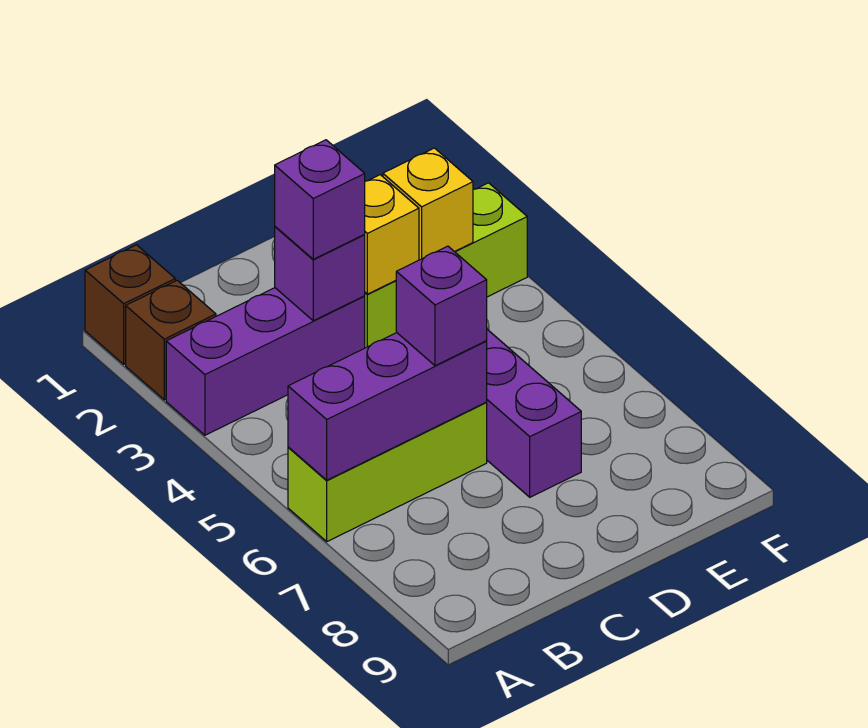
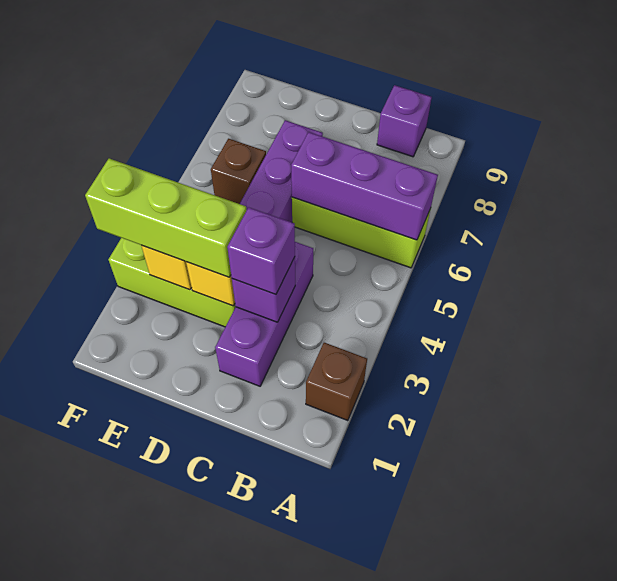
brown 1x1 brick [85,245,175,364] -> brown 1x1 brick moved to [211,139,266,204]
purple 1x3 brick [166,288,365,435] -> purple 1x3 brick turned to [215,242,313,386]
purple 1x1 brick [396,246,487,366] -> purple 1x1 brick moved to [377,85,432,157]
none -> lime 1x3 brick [85,158,247,277]

